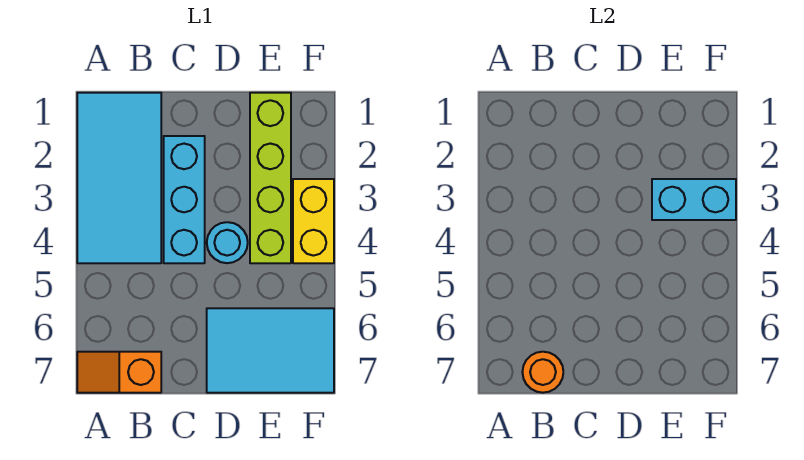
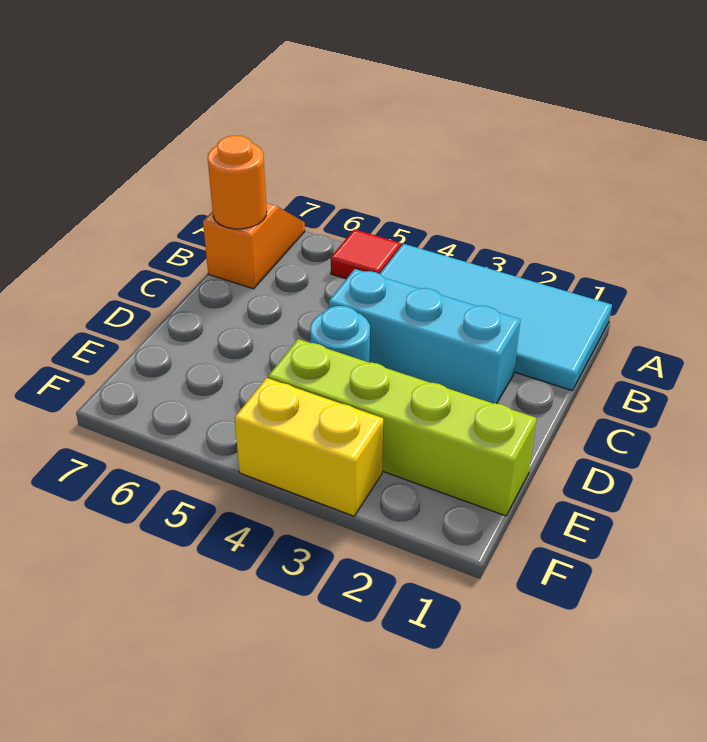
none -> red 1x1 tile [331,229,401,279]
cyan 2x3 tile [207,308,334,393] -> none
cyan 1x2 brick [652,179,736,220] -> none

